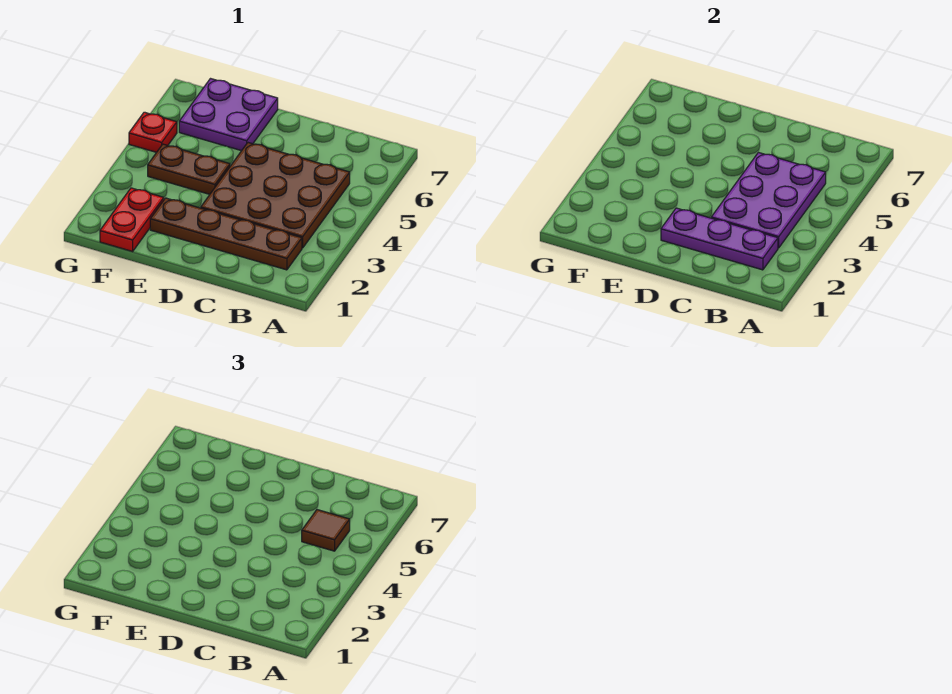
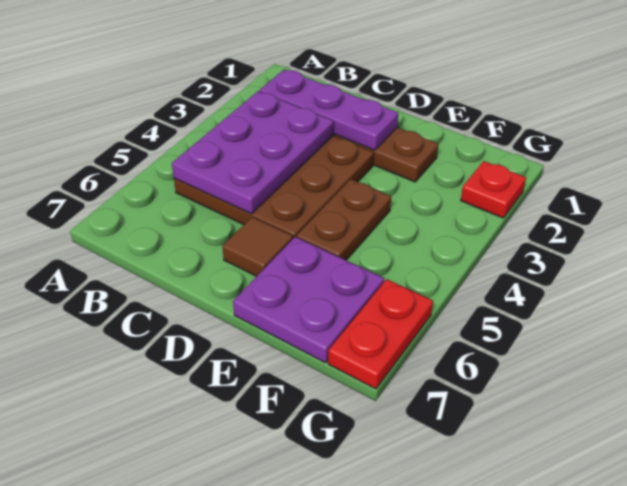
brown 1x1 tile [302,510,350,551] -> brown 1x1 tile moved to [222,217,293,276]
brown 1x2 plate [148,144,230,194] -> brown 1x2 plate turned to [296,179,391,260]
red 1x2 plate [100,188,164,251] -> red 1x2 plate moved to [328,279,433,389]
red 1x1 plate [129,112,177,152] -> red 1x1 plate moved to [461,161,526,218]

